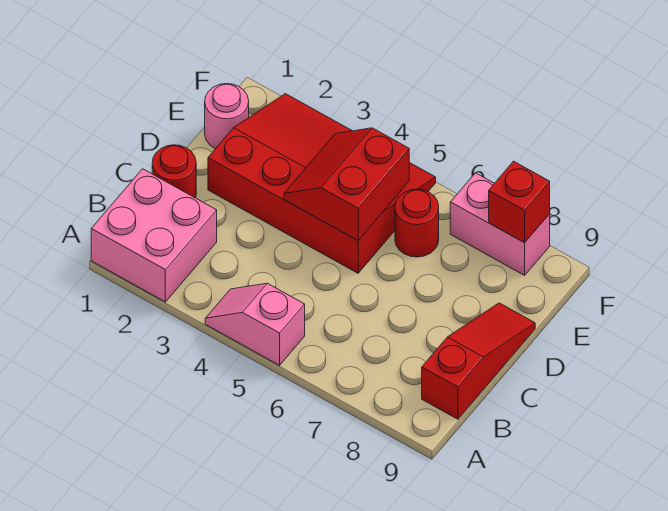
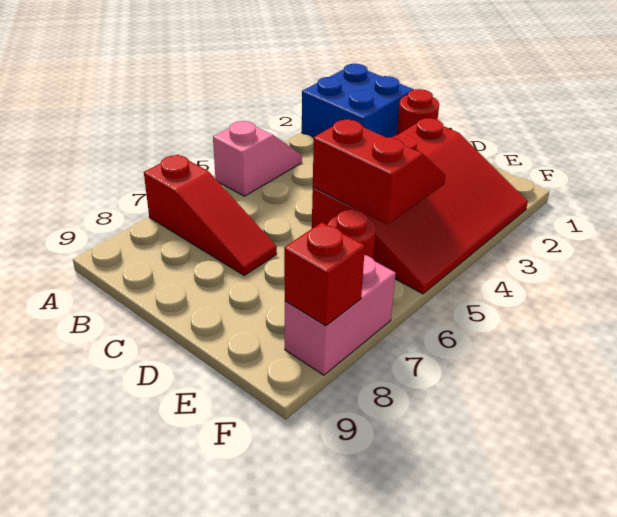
pink 2x2 brick [91,169,217,302] -> blue 2x2 brick [302,64,413,138]
red 1x3 slope [422,303,535,419] -> red 1x3 slope moved to [144,155,277,275]
pink 1x1 round brick [205,84,249,149] -> none

